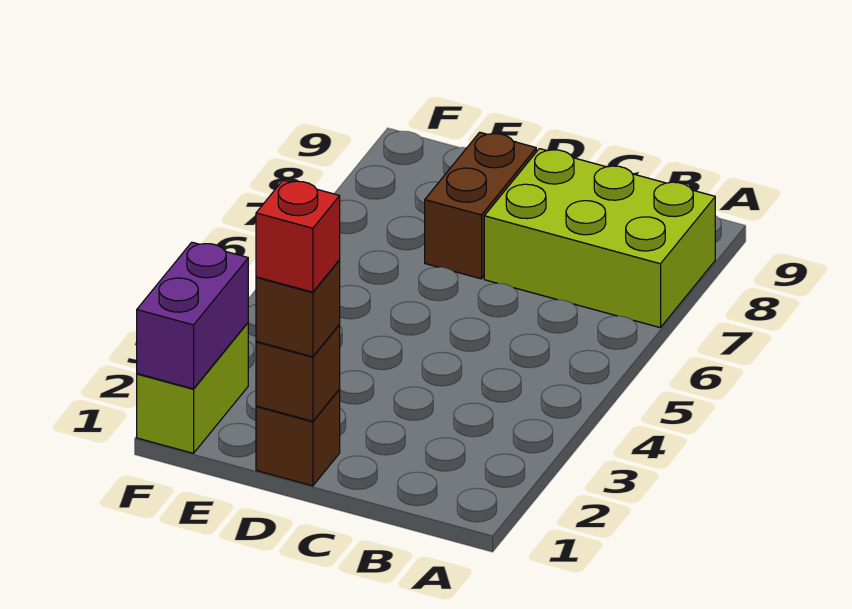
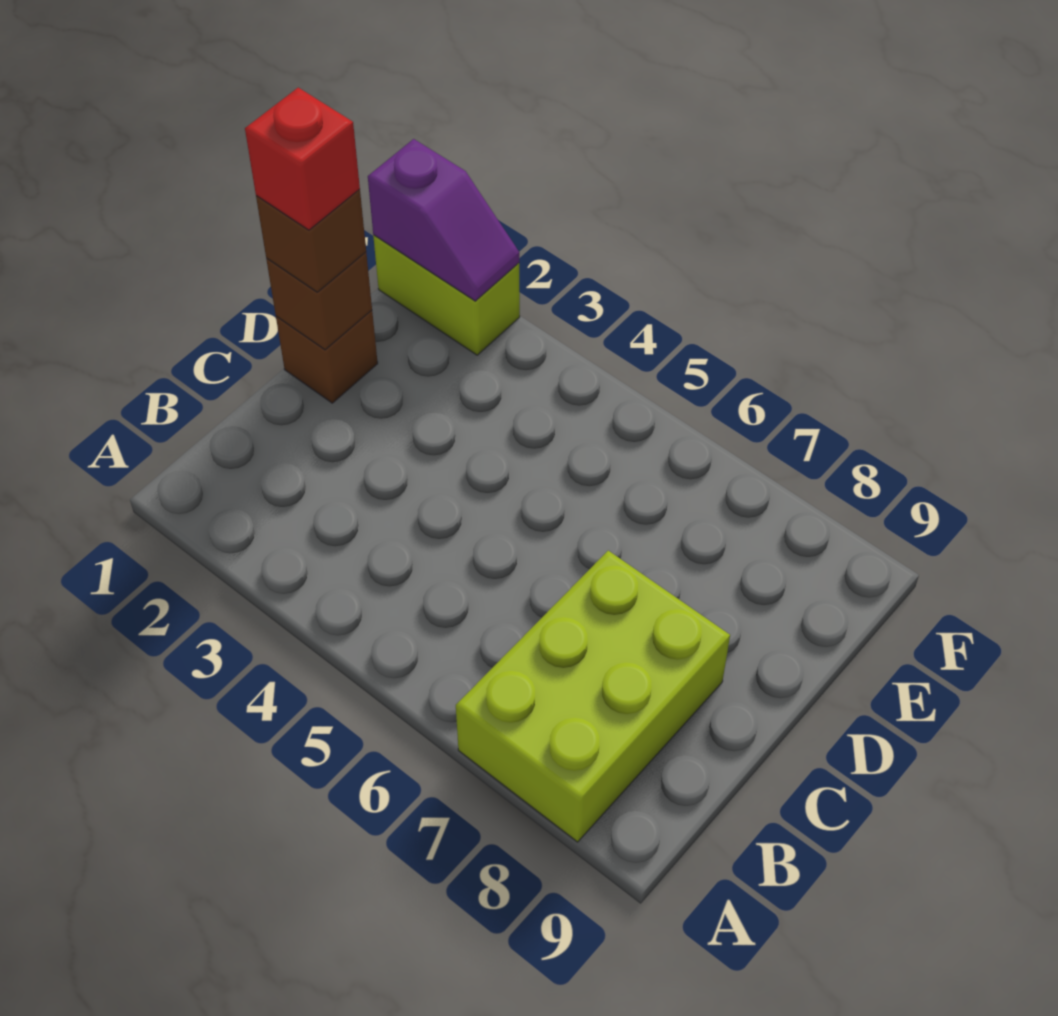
brown 1x2 brick [425,132,536,279] -> none
purple 1x2 brick [137,242,248,389] -> purple 1x2 slope [368,139,519,301]

